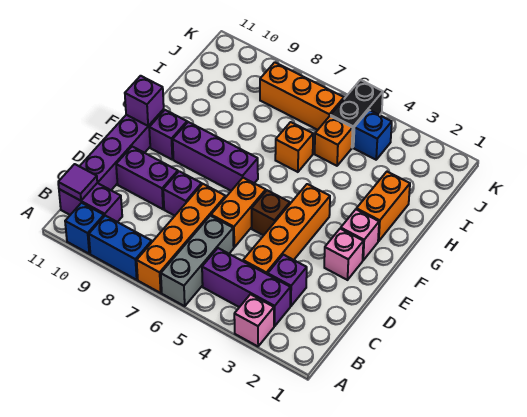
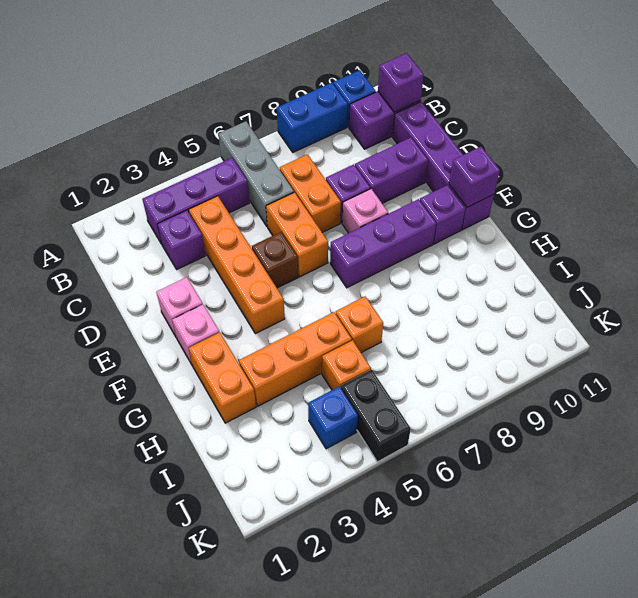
pink 1x1 brick [234,294,274,346] -> pink 1x1 brick moved to [342,189,388,233]
orange 1x4 brick [137,184,226,293] -> orange 1x2 brick [280,154,341,232]
purple 1x1 tile [58,164,97,201] -> purple 1x1 brick [378,53,424,112]
orange 1x3 brick [260,62,344,130] -> orange 1x3 brick moved to [239,312,352,406]

